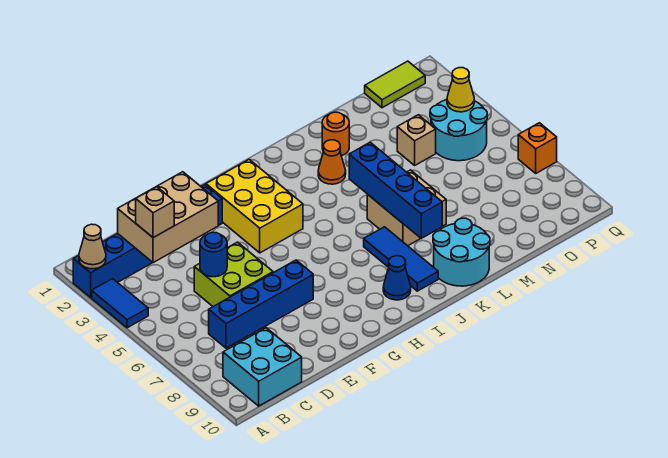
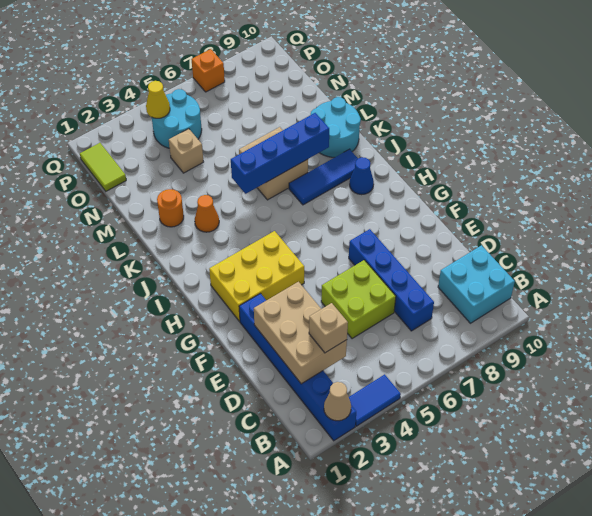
blue 1x1 round brick [200,232,227,277] -> none

